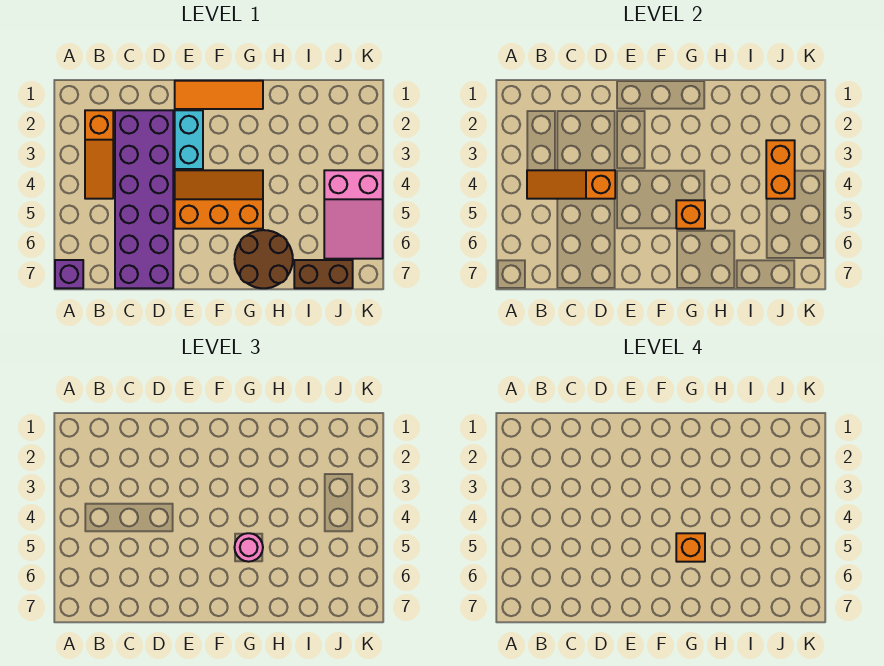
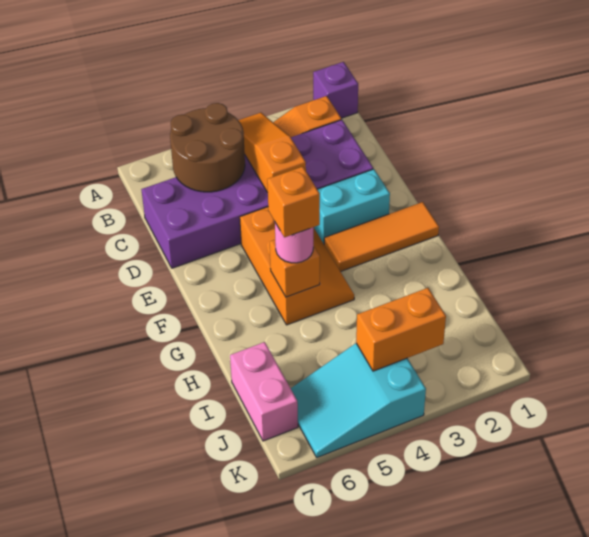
purple 1x1 brick [55,260,83,288] -> purple 1x1 brick moved to [313,62,358,118]
orange 1x3 tile [175,81,263,109] -> orange 1x3 tile turned to [324,202,439,272]
brown 2x2 round brick [234,230,293,288] -> brown 2x2 round brick moved to [170,103,245,192]
brown 1x2 brick [294,260,353,288] -> pink 1x2 brick [230,342,298,441]
pink 2x3 slope [324,170,383,259] -> cyan 2x3 slope [291,343,426,458]

